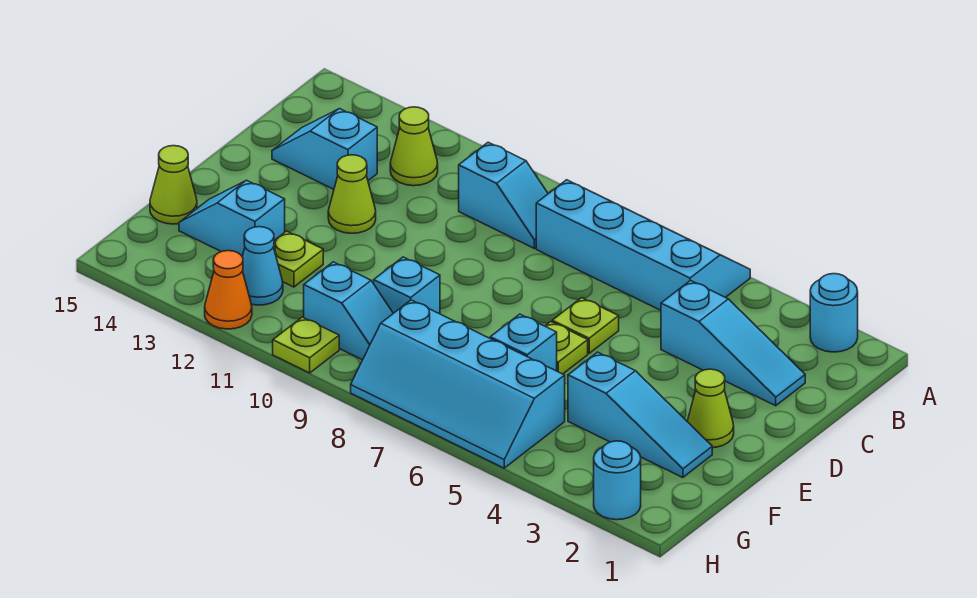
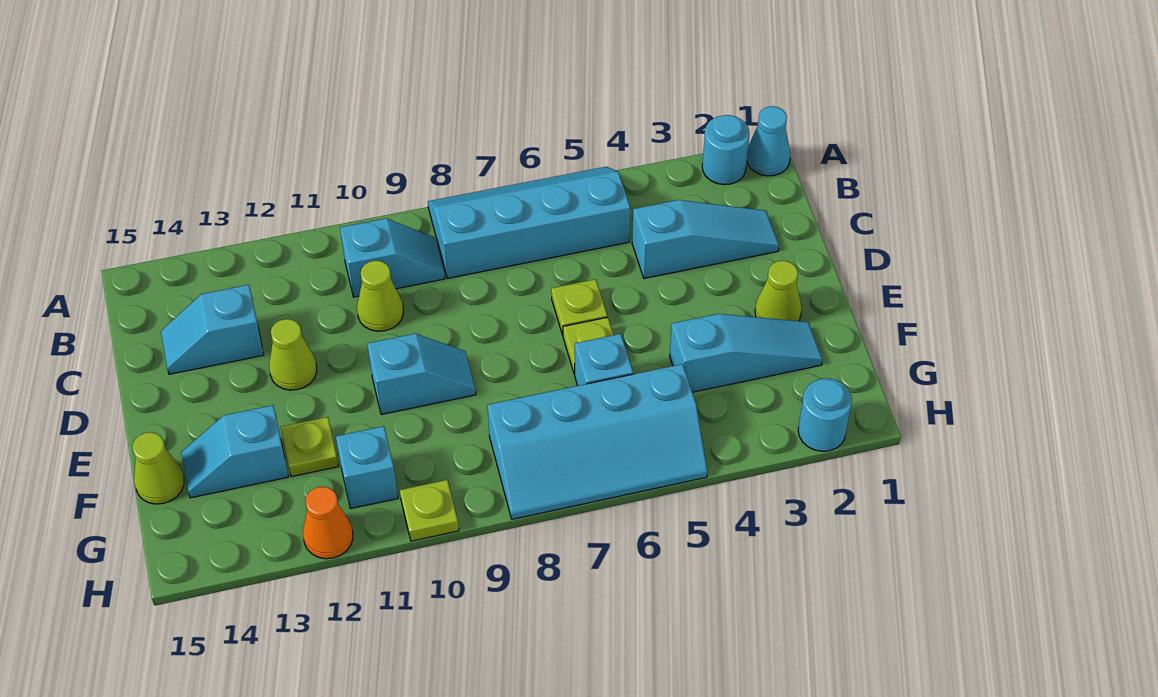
lime 1x1 cone [390,107,438,186] -> lime 1x1 cone moved to [357,261,403,331]
cyan 1x1 brick [374,257,440,314] -> cyan 1x1 brick moved to [336,426,398,509]
cyan 1x2 slope [304,262,393,360] -> cyan 1x2 slope moved to [367,334,476,415]
cyan 1x1 cone [242,227,283,305] -> cyan 1x1 cone moved to [747,106,791,176]

